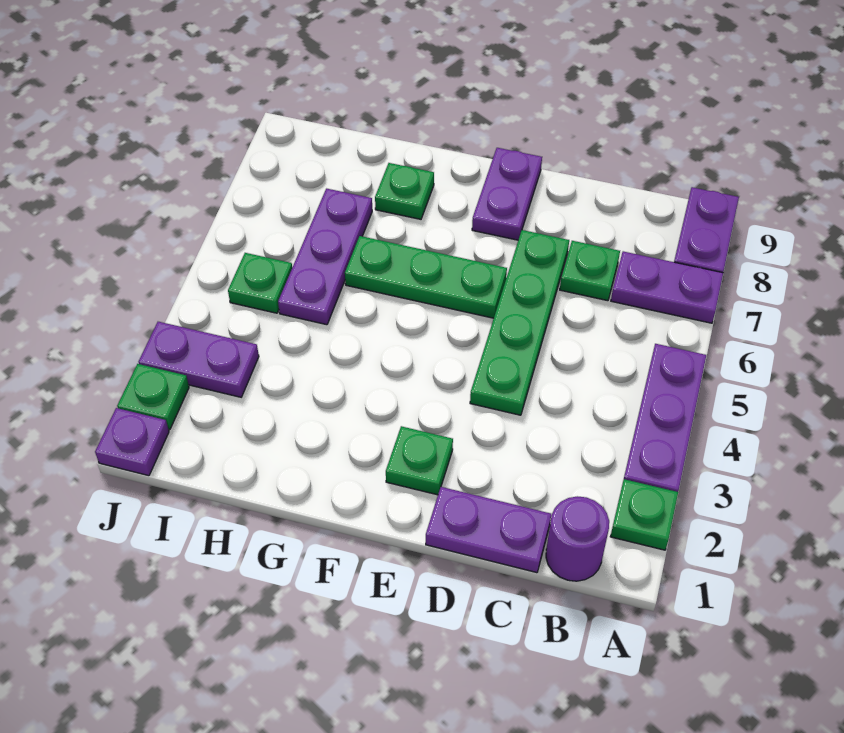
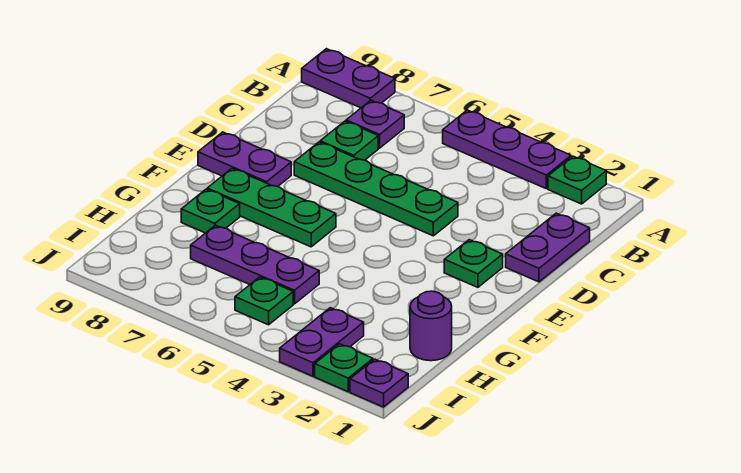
purple 1x2 plate [611,251,723,323] -> purple 1x1 plate [346,100,404,148]
purple 1x1 round brick [546,496,609,581] -> purple 1x1 round brick moved to [410,291,452,361]
green 1x3 plate [345,236,507,318] -> green 1x3 plate turned to [207,168,336,247]

